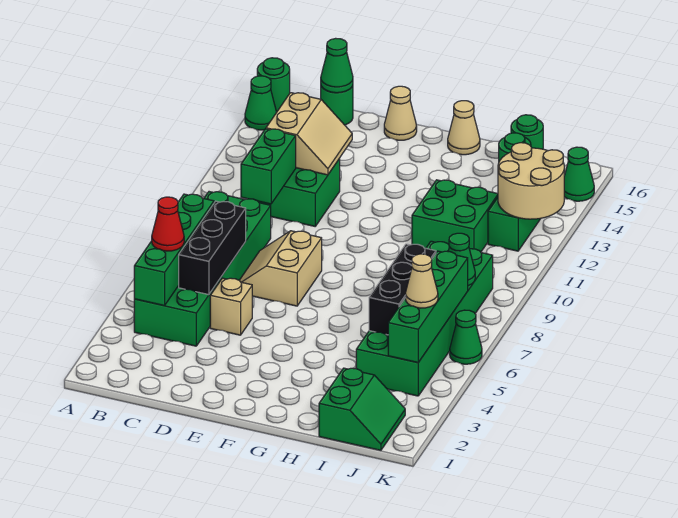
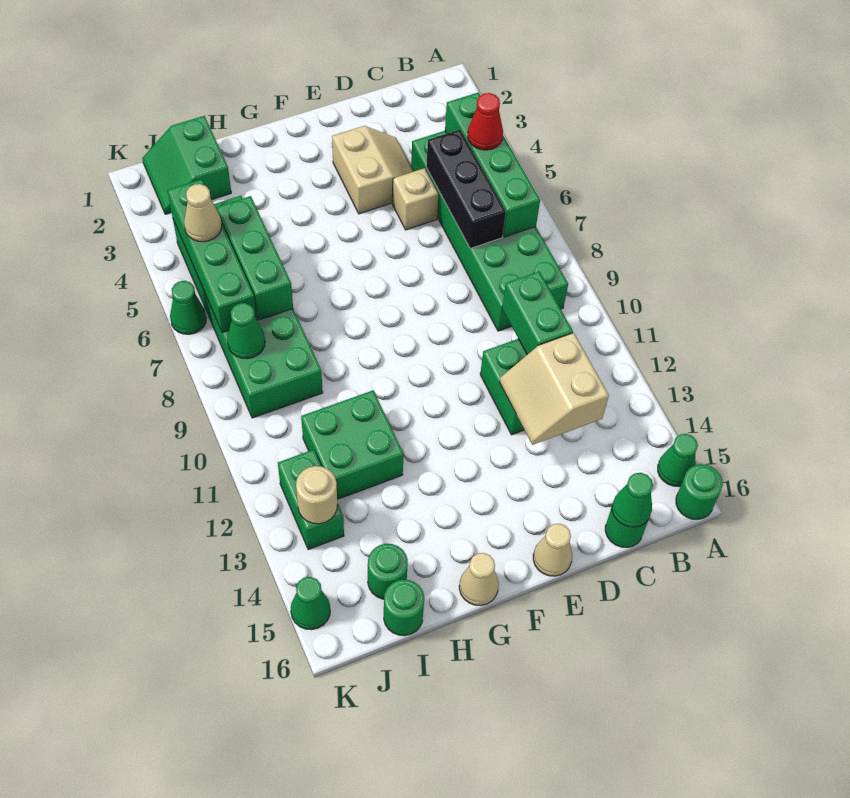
tan 2x2 slope [239,231,322,306] -> tan 2x2 slope moved to [332,126,414,214]
black 1x3 brick [369,244,436,335] -> green 1x3 brick [217,196,293,320]
tan 2x2 round brick [498,143,564,219] -> tan 1x1 round brick [296,466,337,524]

